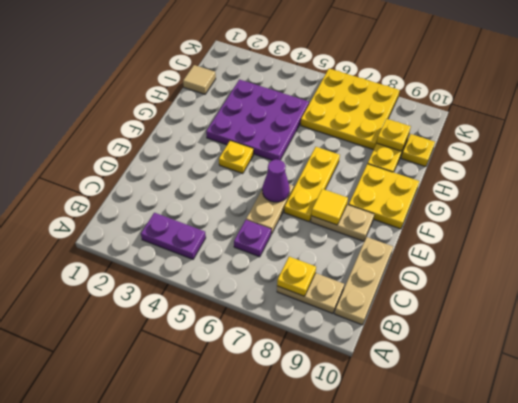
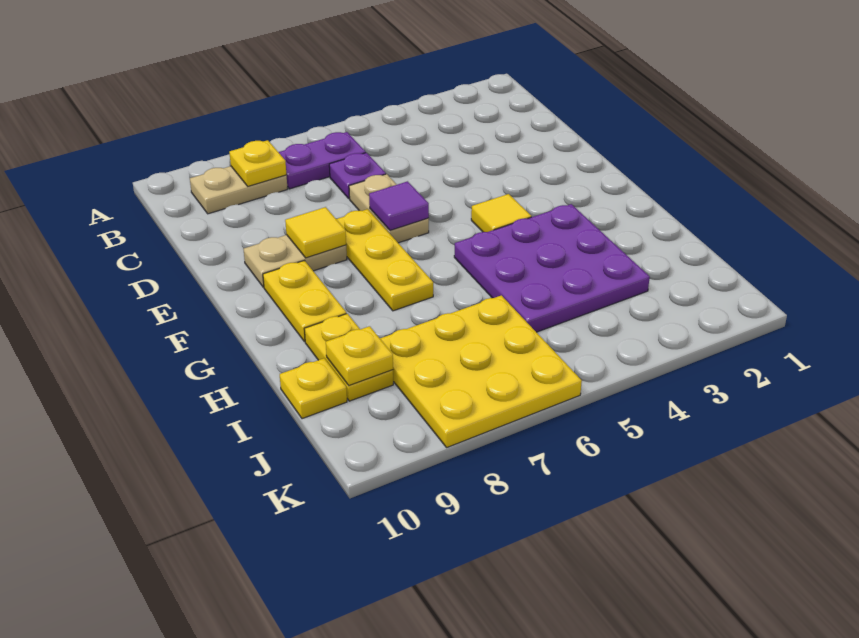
purple 1x2 plate [141,213,206,259] -> purple 1x2 plate moved to [279,132,366,189]
tan 1x3 plate [335,237,393,325] -> none
purple 1x1 cone [262,159,290,202] -> purple 1x1 tile [369,181,429,230]
yellow 1x1 plate [219,141,254,174] -> yellow 1x1 tile [471,194,531,232]
yellow 2x2 plate [349,164,419,229] -> yellow 1x2 plate [263,261,346,342]
tan 1x1 tile [183,65,216,94] -> none

